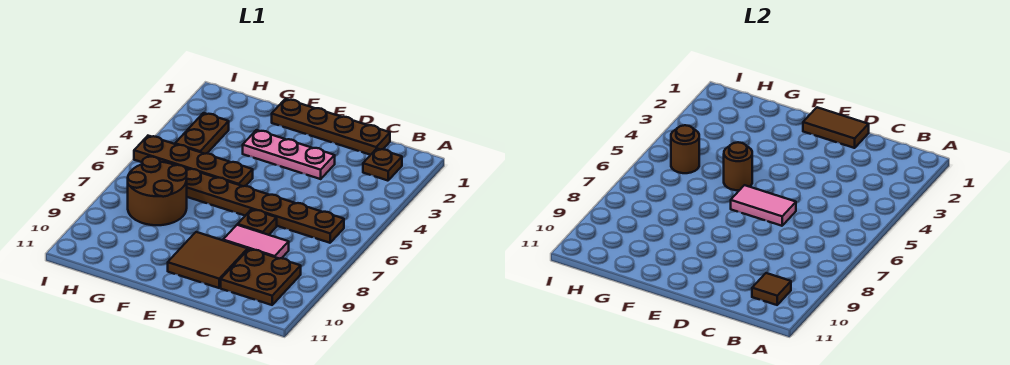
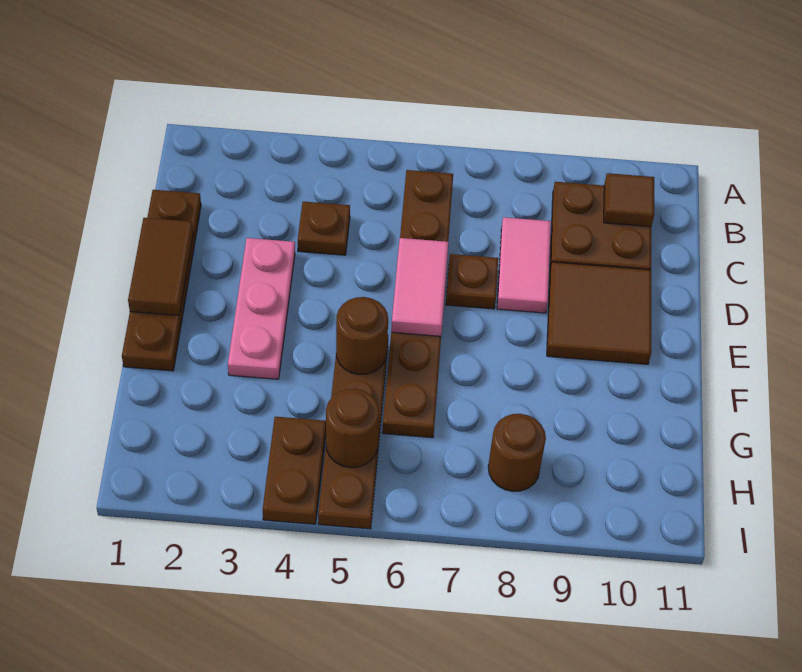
brown 1x1 plate [363,149,402,181] -> brown 1x1 plate moved to [298,202,350,255]
brown 2x2 round brick [128,157,187,225] -> brown 1x1 round brick [488,414,546,491]
brown 1x2 plate [175,113,229,154] -> brown 1x2 plate turned to [262,417,326,524]

